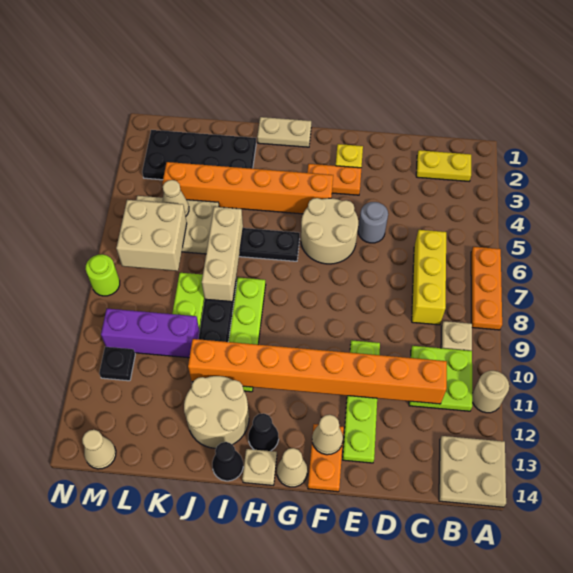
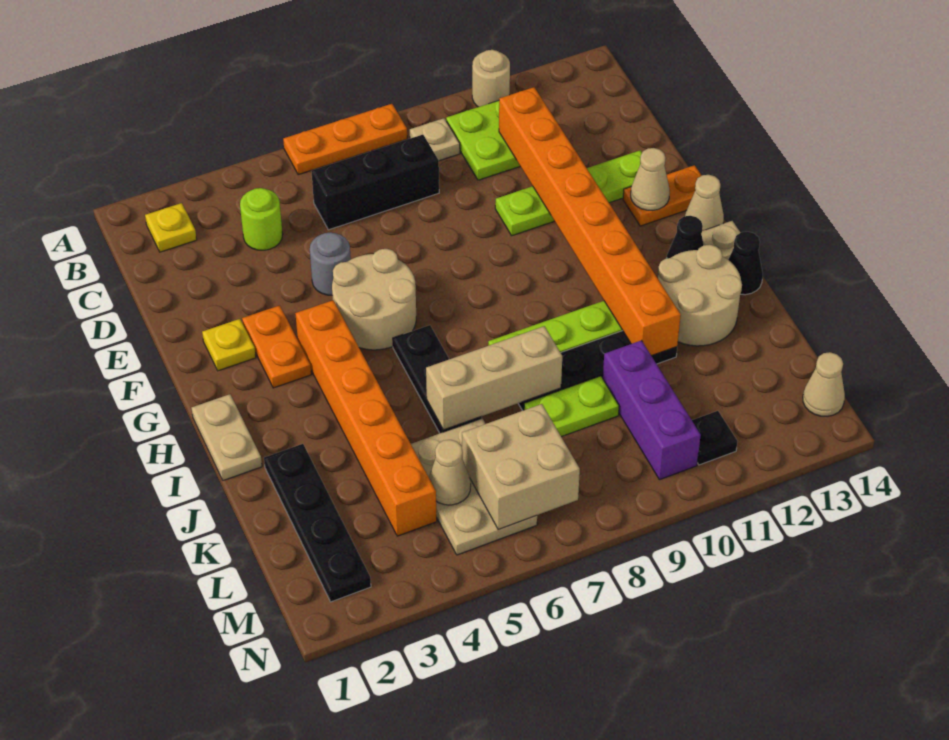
tan 2x2 plate [439,436,506,507] -> none
yellow 1x2 plate [416,150,471,181] -> yellow 1x1 plate [145,203,197,252]
yellow 1x3 brick [412,230,446,325] -> black 1x3 brick [311,135,439,230]
black 2x4 plate [142,130,256,180] -> black 1x4 plate [264,444,371,602]
lime 1x1 round brick [86,254,120,296] -> lime 1x1 round brick moved to [240,188,283,250]

